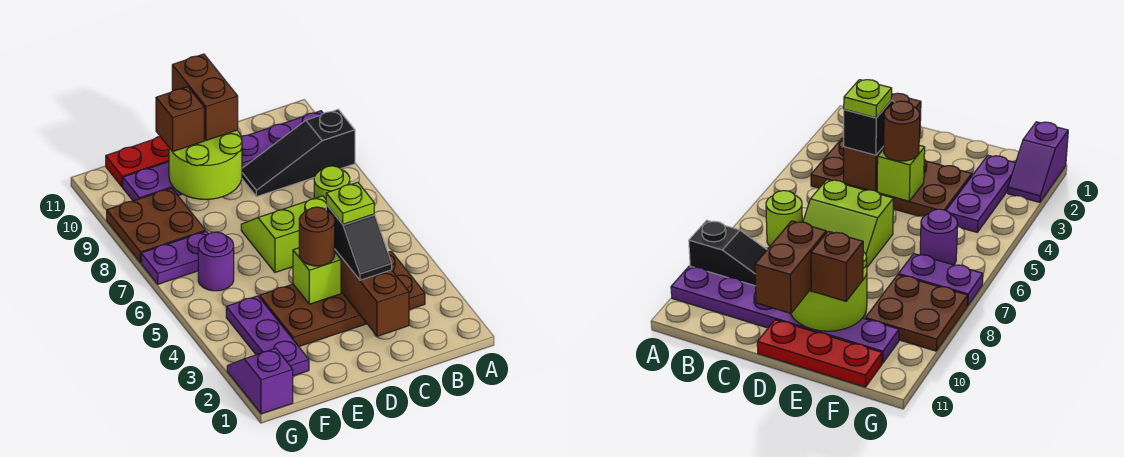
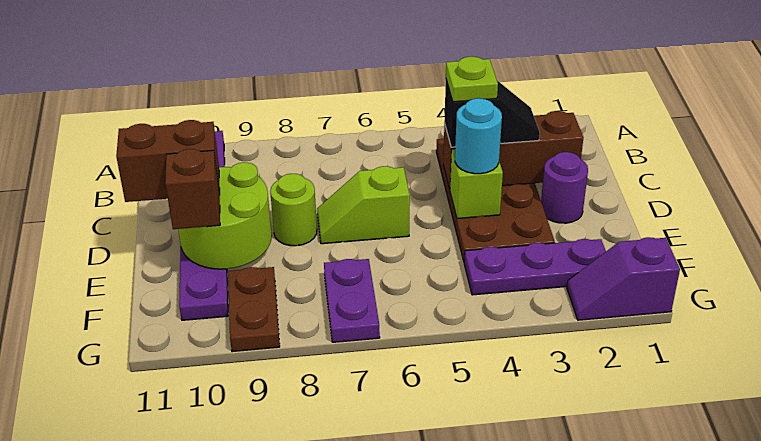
black 1x3 slope [242,110,355,197] -> none
lime 1x1 round brick [314,166,350,199] -> lime 1x1 round brick moved to [270,174,317,246]
lime 2x2 slope [241,196,326,272] -> lime 1x2 slope [317,166,410,244]
brown 1x1 round brick [299,207,335,266] -> cyan 1x1 round brick [455,98,502,174]
red 1x3 plate [106,137,169,187] -> none
purple 1x1 round brick [198,232,234,291] -> purple 1x1 round brick moved to [541,152,588,223]
brown 2x2 plate [107,188,205,263] -> brown 1x2 plate [228,267,280,352]

